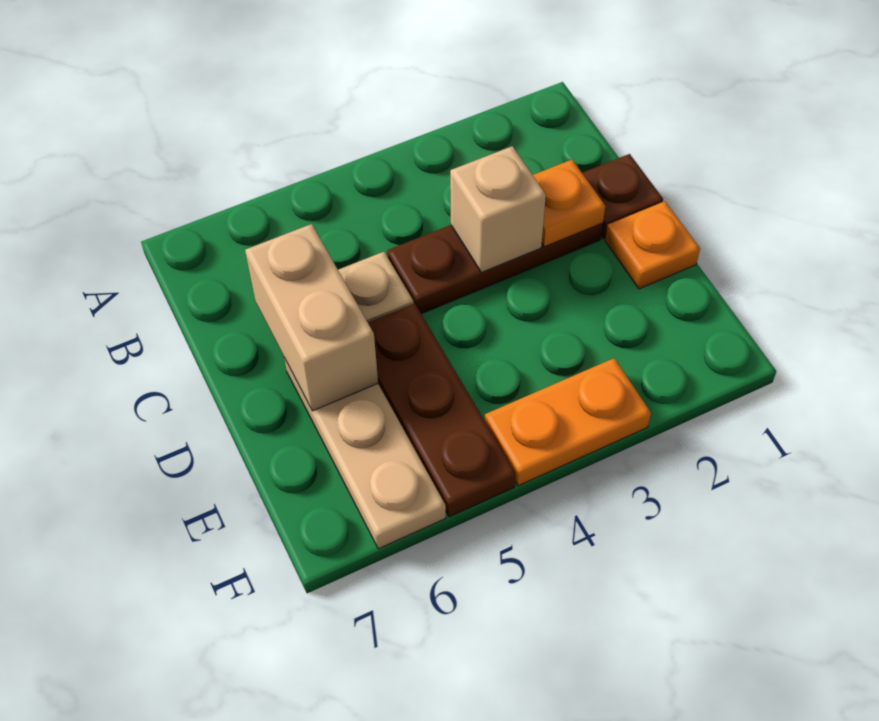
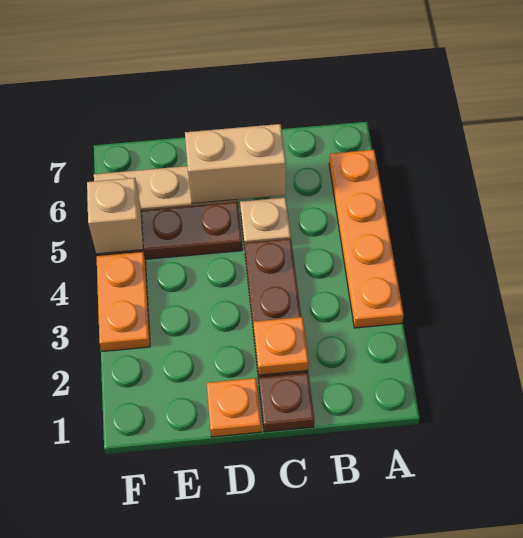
none -> orange 1x4 plate [329,150,404,328]
tan 1x1 brick [450,146,546,272] -> tan 1x1 brick moved to [87,178,143,254]

